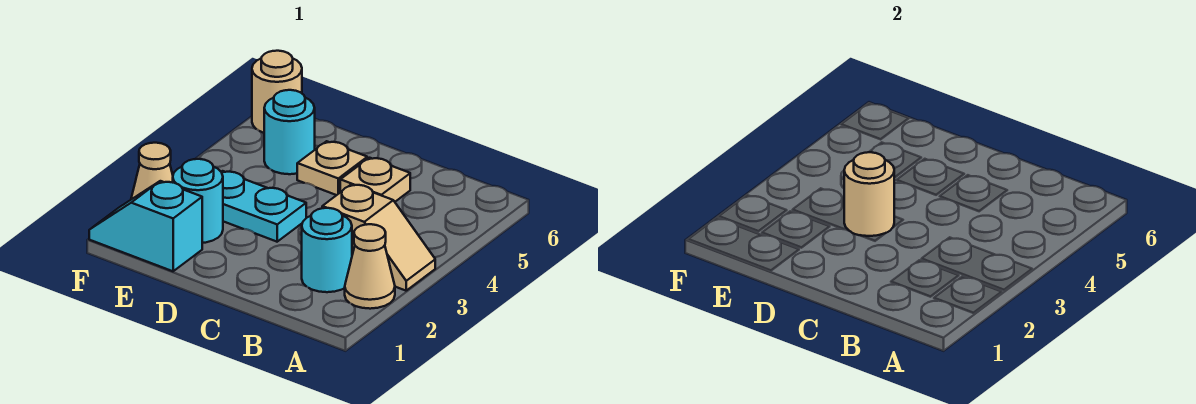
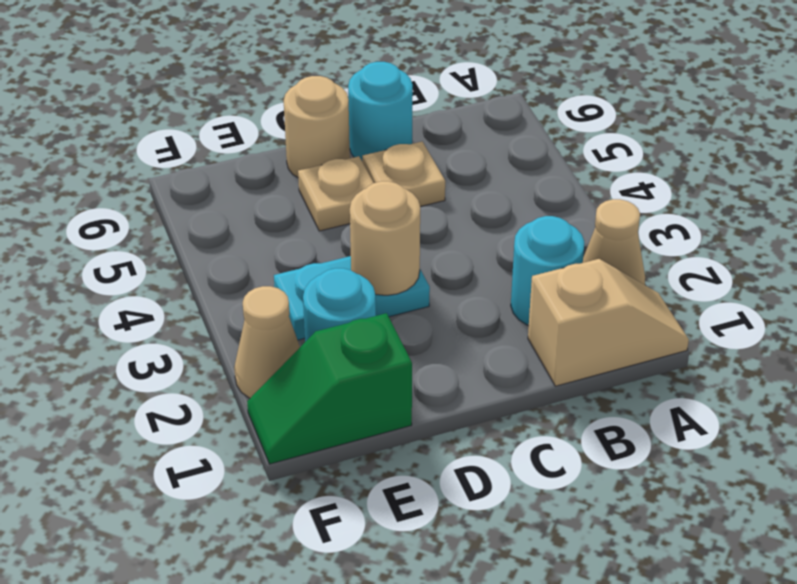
tan 1x2 slope [322,184,435,291] -> tan 1x2 slope moved to [528,259,689,386]
cyan 1x2 slope [89,181,202,271] -> green 1x2 slope [247,313,412,464]
cyan 1x1 round brick [264,90,315,174] -> cyan 1x1 round brick moved to [348,62,413,160]
tan 1x1 round brick [252,51,302,133] -> tan 1x1 round brick moved to [284,76,350,177]

